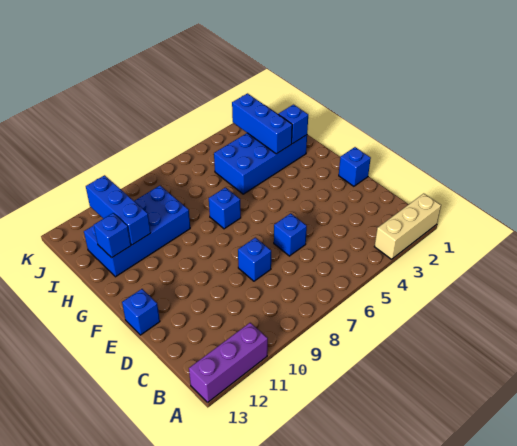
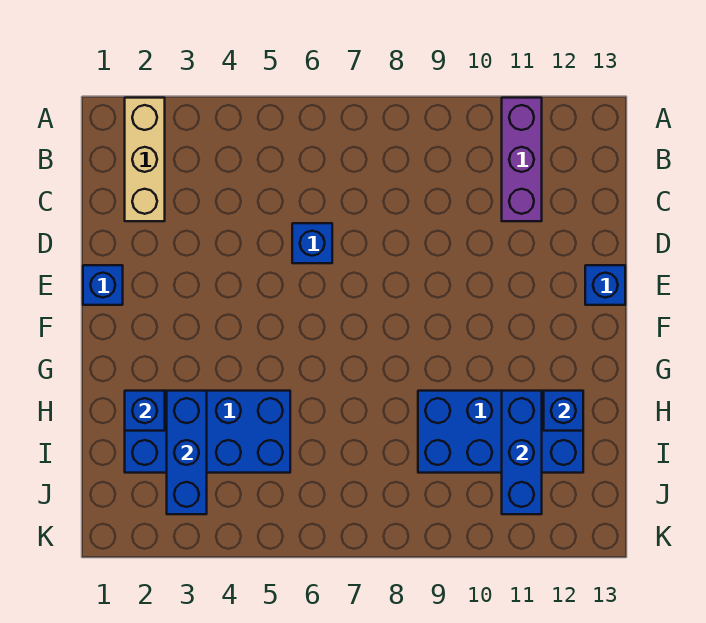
tan 1x3 brick [374,194,441,259] -> tan 1x3 brick turned to [125,98,165,221]
purple 1x3 brick [189,323,268,402] -> purple 1x3 brick turned to [502,98,542,221]
blue 1x1 brick [238,238,271,281] -> none
blue 1x1 brick [209,188,241,229] -> none

